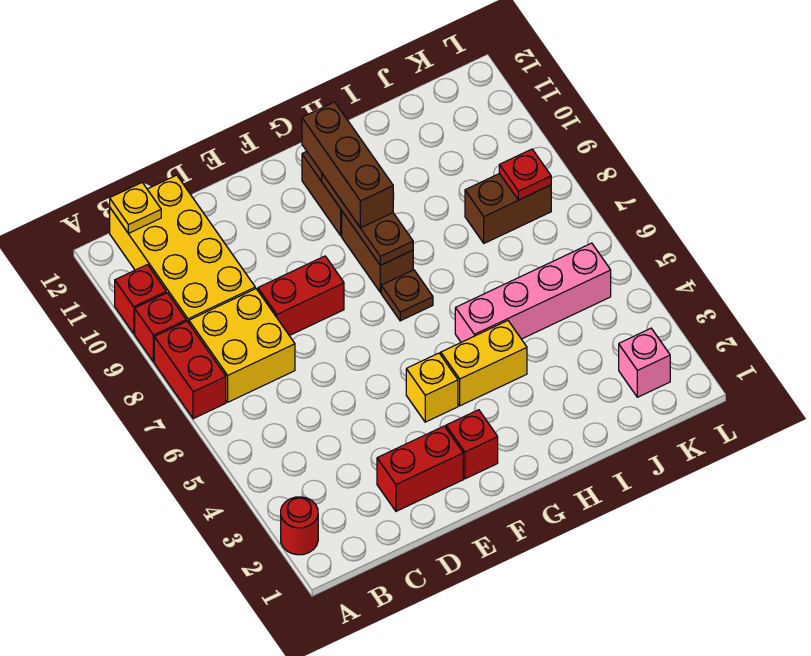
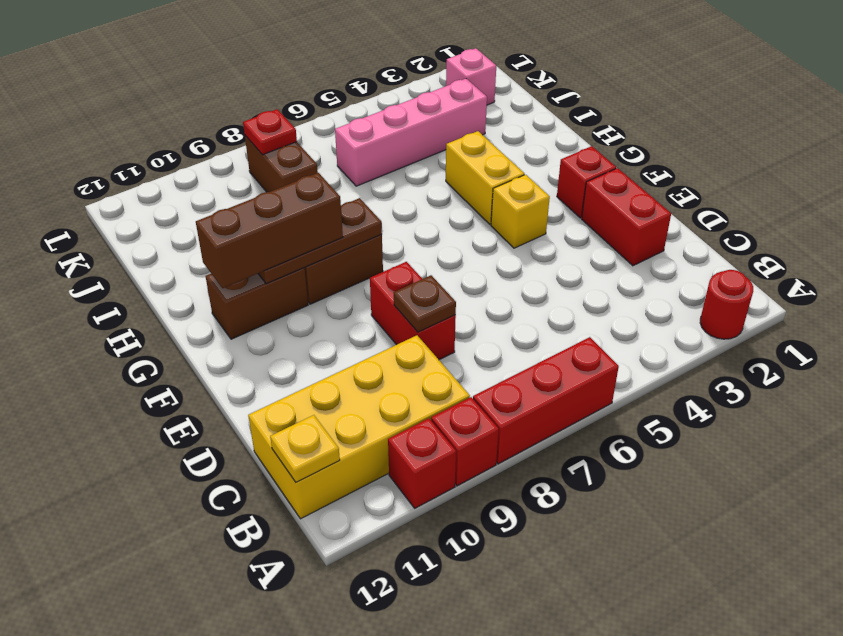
red 1x2 brick [154,321,226,419] -> red 1x3 brick [473,337,619,464]
yellow 2x2 brick [189,289,295,402] -> none
brown 1x1 plate [381,270,433,321] -> brown 1x1 plate moved to [394,275,456,332]
pink 1x4 brick [455,243,611,342] -> pink 1x4 brick turned to [335,79,487,186]

